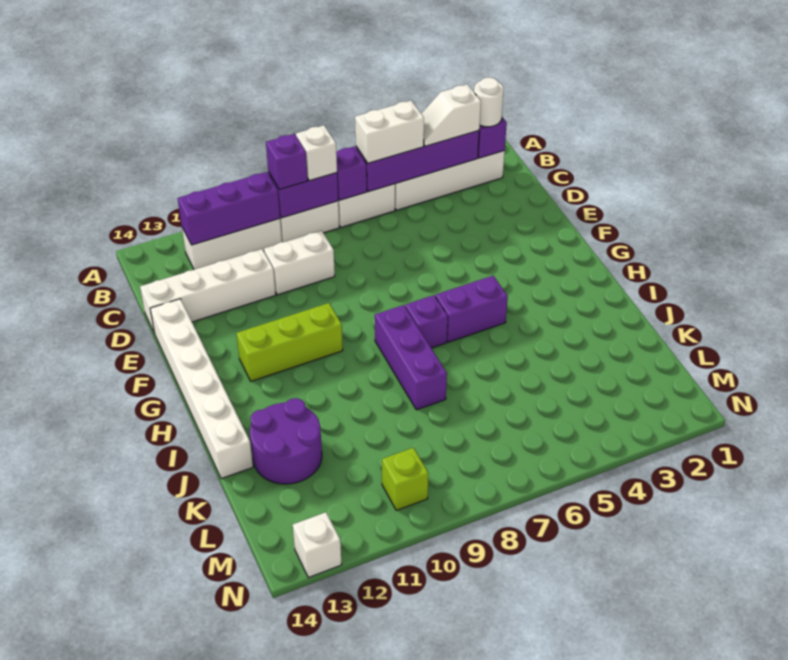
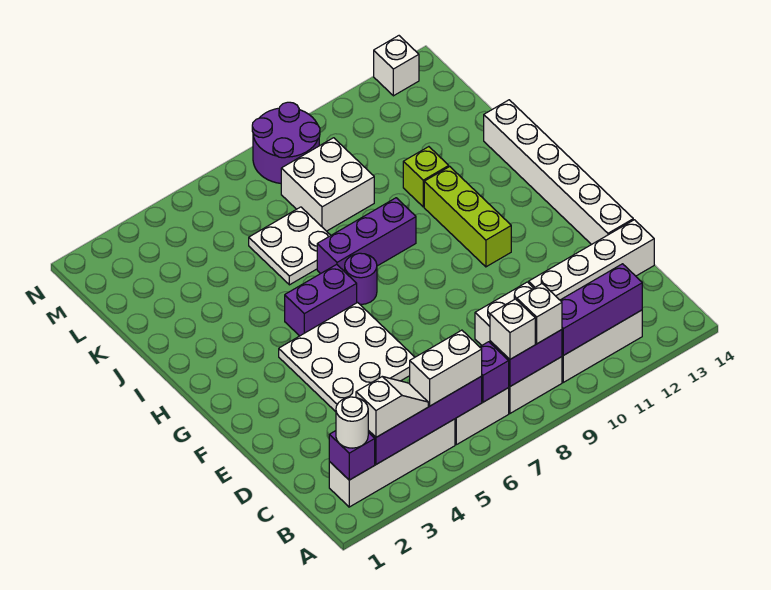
purple 1x1 brick [266,134,308,189] -> white 1x1 brick [517,284,562,344]
none -> white 3x3 plate [279,303,415,412]
lime 1x3 brick [236,303,343,381] -> lime 1x3 brick turned to [424,167,511,267]
purple 1x1 brick [405,295,448,348] -> purple 1x1 round brick [345,253,377,304]
purple 1x3 brick [375,305,447,410] -> purple 1x3 brick turned to [317,198,416,274]
none -> white 2x2 plate [249,207,331,285]
purple 2x2 round brick [250,398,322,484] -> purple 2x2 round brick moved to [252,102,320,183]
none -> white 2x2 brick [281,138,374,231]
lime 1x1 brick [382,448,429,510] -> lime 1x1 brick moved to [403,147,449,207]

